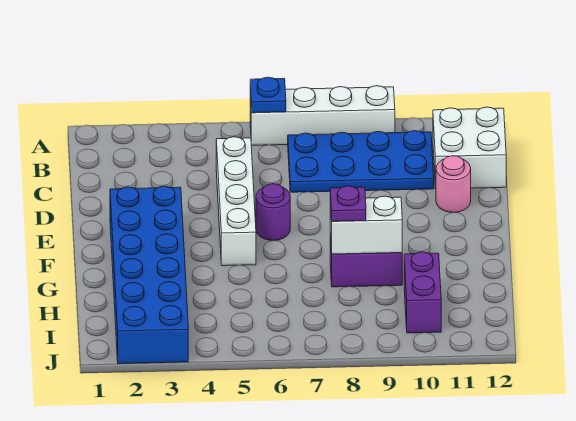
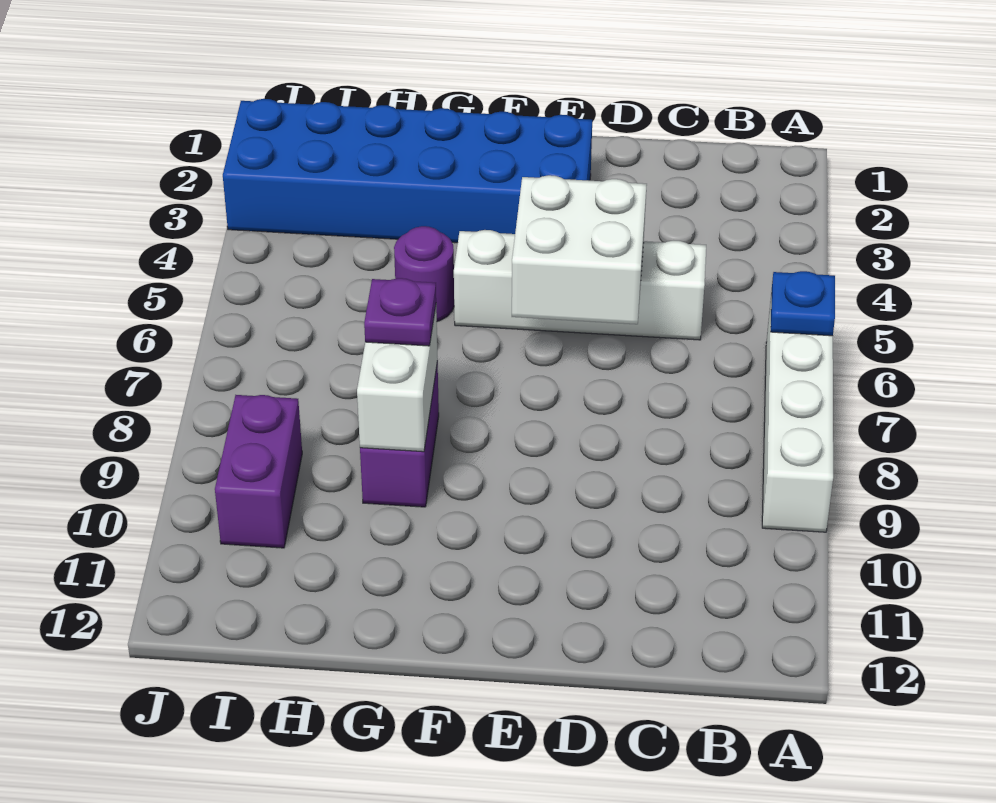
blue 2x4 plate [288,131,434,192] -> none
white 2x2 brick [433,107,506,189] -> white 2x2 brick moved to [512,175,647,324]
pink 1x1 round brick [436,156,471,212] -> none
purple 1x1 round brick [256,184,290,241] -> purple 1x1 round brick moved to [394,226,454,321]
purple 1x2 brick [404,252,441,333] -> purple 1x2 brick turned to [215,395,302,548]

